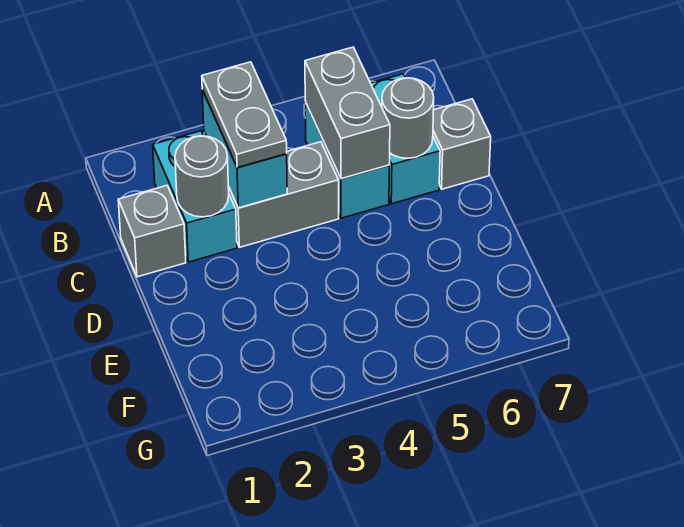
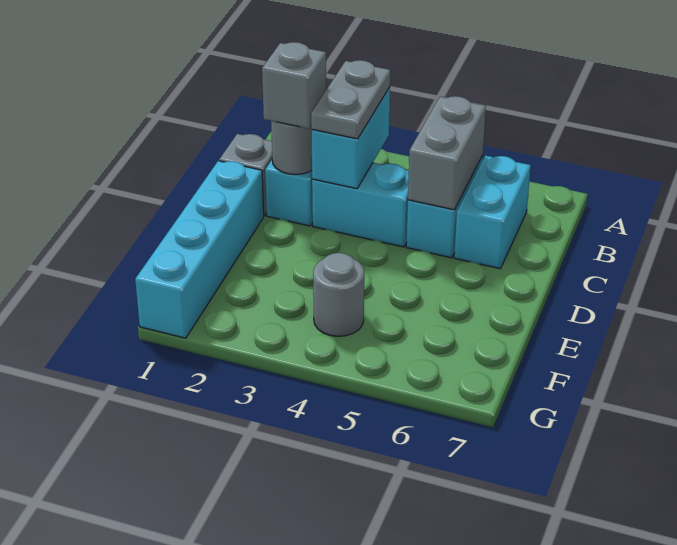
grey 1x2 brick [228,142,339,247] -> cyan 1x2 brick [312,163,409,247]
grey 1x1 round brick [382,78,434,158] -> grey 1x1 round brick moved to [313,253,364,336]
grey 1x1 brick [433,99,491,189] -> grey 1x1 brick moved to [262,42,326,129]
none -> cyan 1x4 brick [135,161,264,338]

